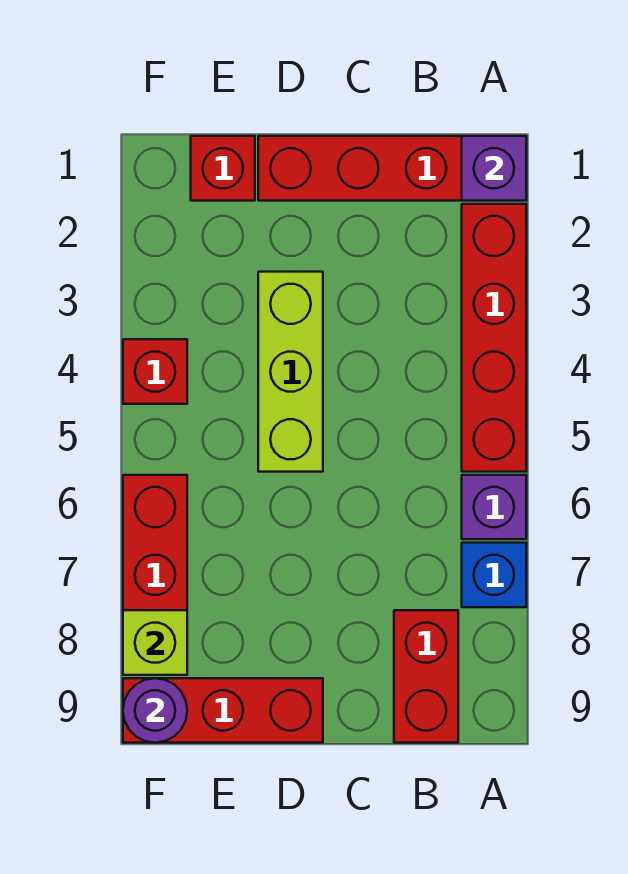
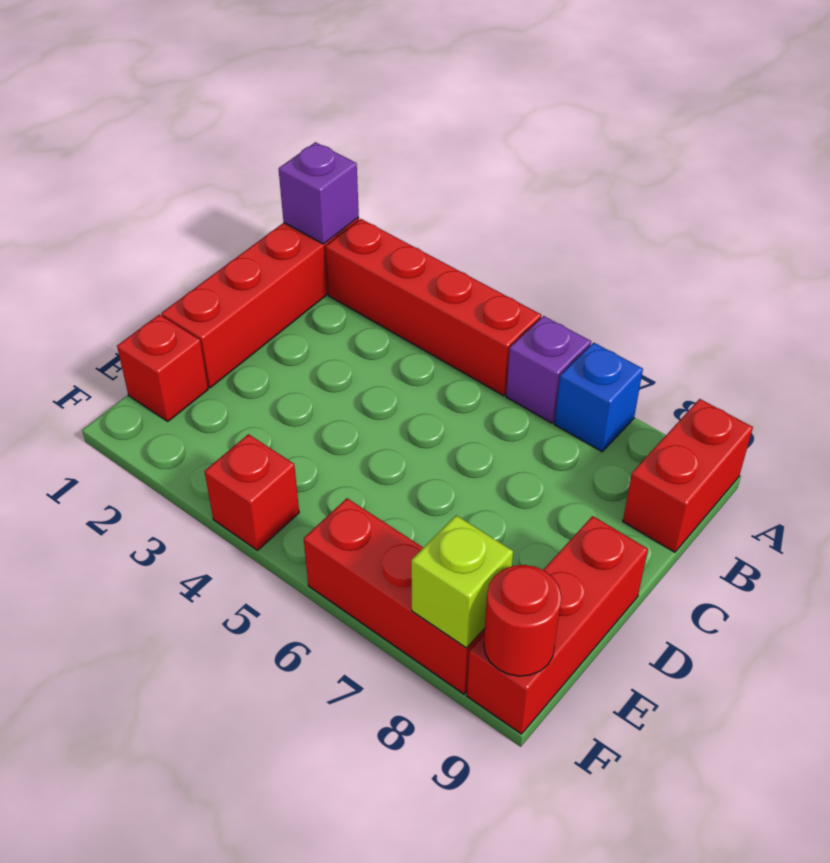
red 1x2 brick [394,610,458,743] -> red 1x2 brick turned to [623,399,753,552]
lime 1x3 brick [258,272,323,472] -> none
purple 1x1 round brick [123,678,187,743] -> red 1x1 round brick [484,565,562,676]

